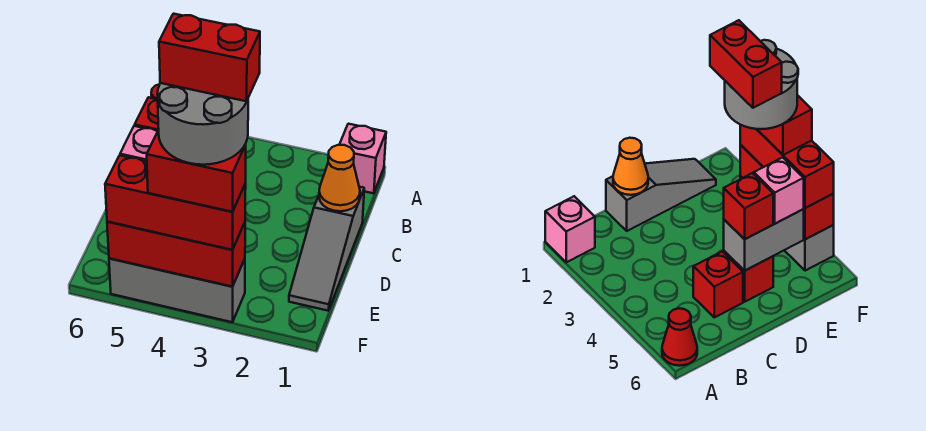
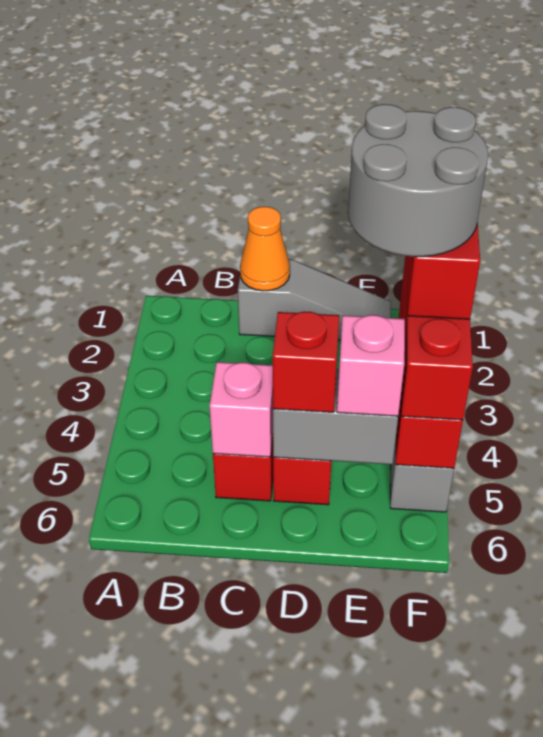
pink 1x1 brick [340,124,386,193] -> pink 1x1 brick moved to [210,362,273,457]
red 1x1 cone [662,308,697,366] -> none
red 1x2 brick [159,14,260,101] -> none

